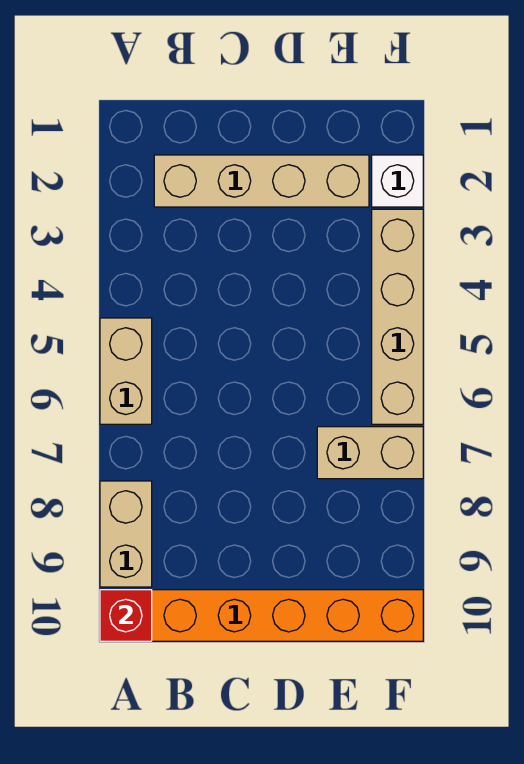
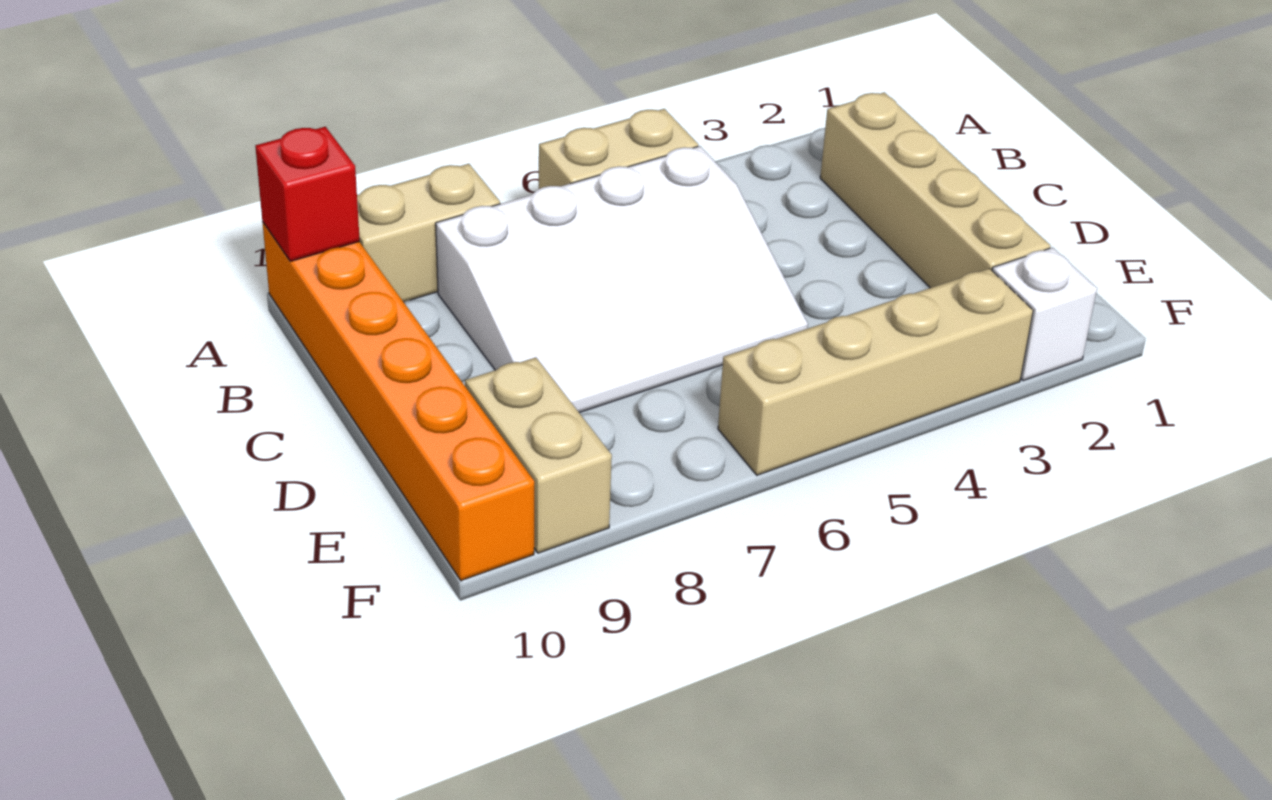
none -> white 3x4 slope [436,146,808,413]
tan 1x2 brick [317,427,423,479] -> tan 1x2 brick moved to [465,357,612,553]

